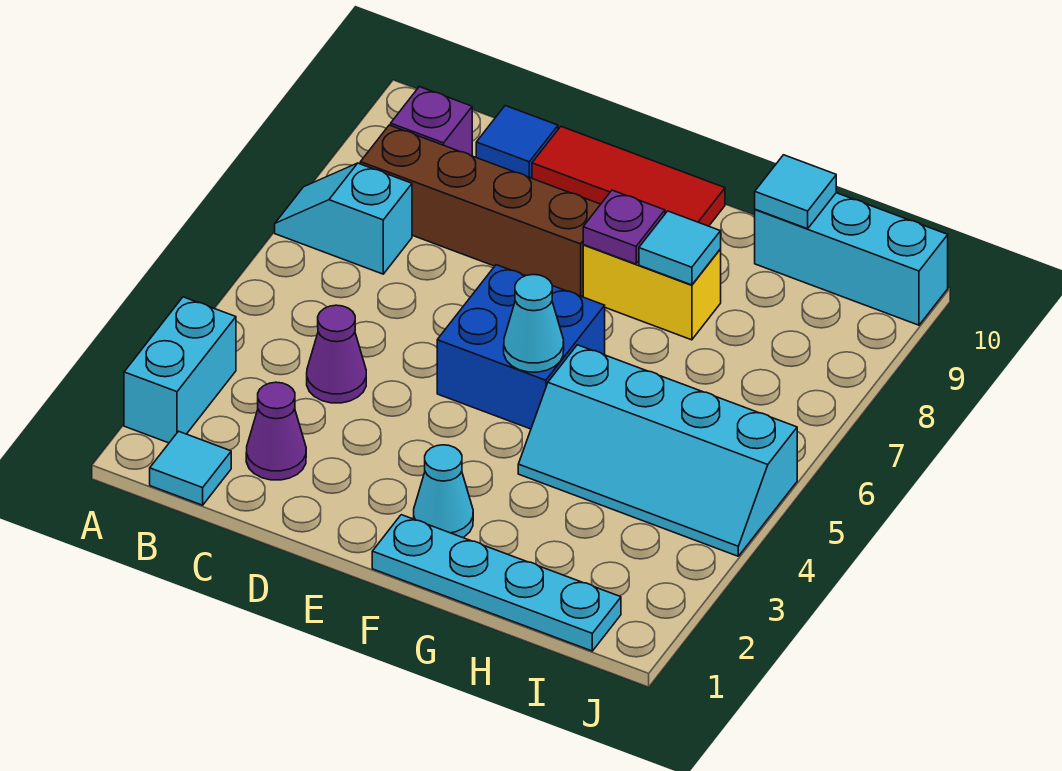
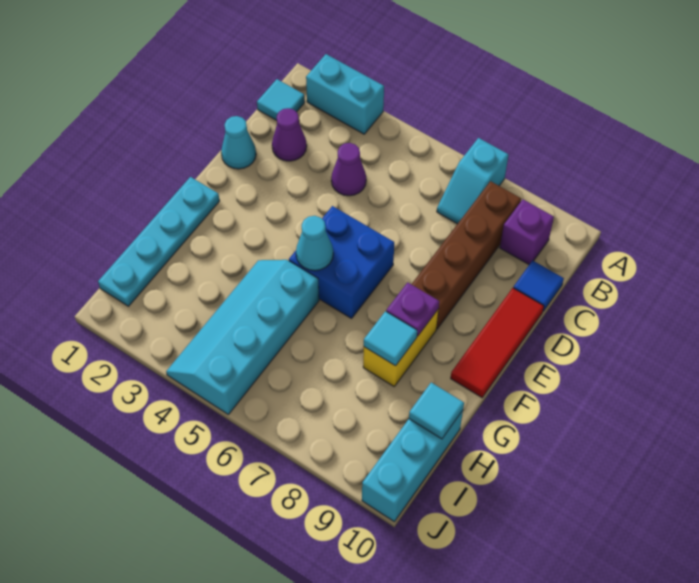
cyan 1x2 slope [275,163,412,274] -> cyan 1x2 slope turned to [437,138,509,224]
cyan 1x1 cone [414,445,473,538] -> cyan 1x1 cone moved to [221,116,256,169]

